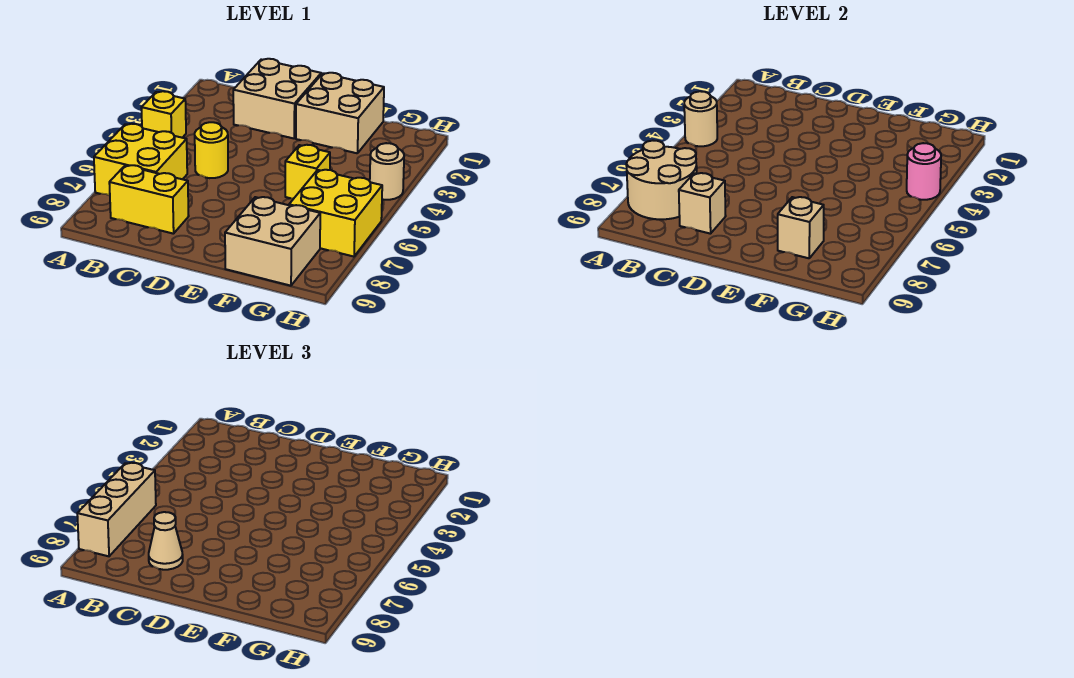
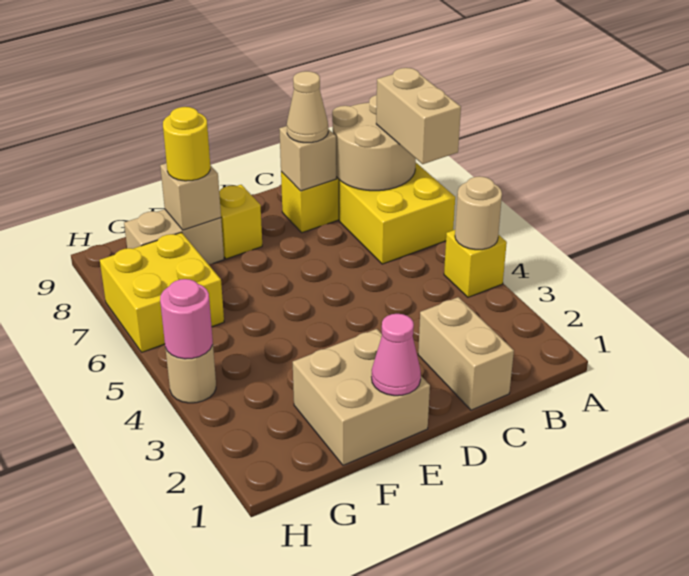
tan 1x3 brick [77,463,156,556] -> tan 1x2 brick [376,68,461,164]
tan 2x2 brick [233,59,321,138] -> tan 1x2 brick [418,297,514,410]
yellow 1x1 round brick [195,122,228,178] -> yellow 1x1 round brick moved to [163,107,210,181]
none -> pink 1x1 cone [372,314,421,396]
yellow 1x1 brick [285,145,330,198] -> yellow 1x1 brick moved to [219,185,262,259]
tan 2x2 brick [225,197,320,286] -> tan 1x2 brick [124,209,224,265]

